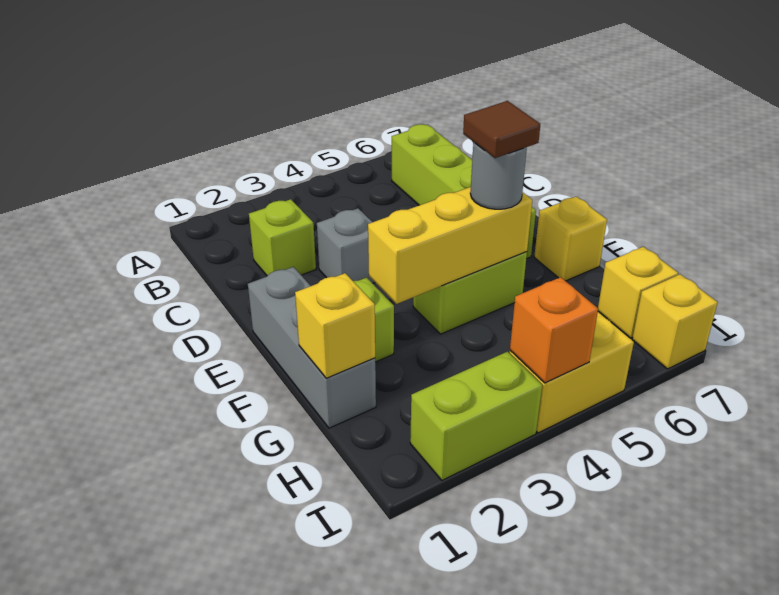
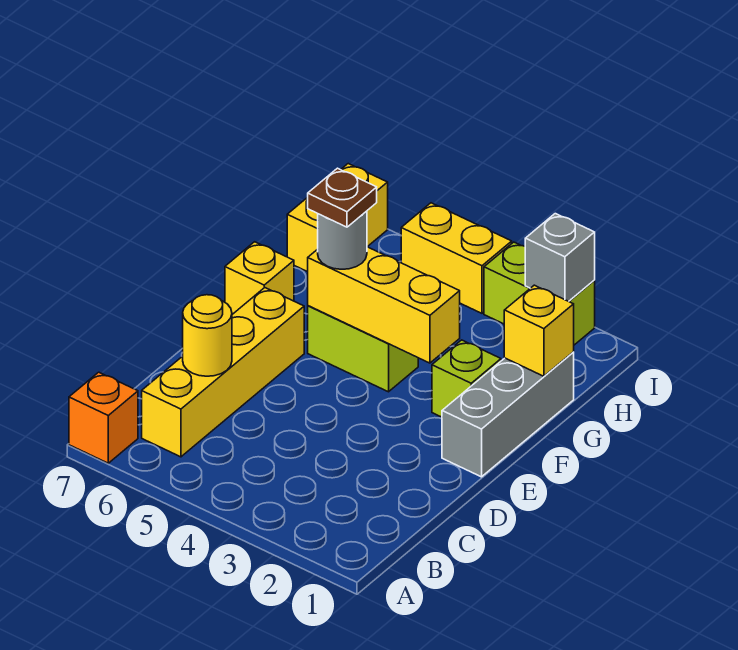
lime 1x4 brick [392,124,536,259] -> yellow 1x4 brick [142,288,304,457]
lime 1x1 brick [249,199,316,276] -> none
none -> yellow 1x1 round brick [183,295,232,376]
grey 1x1 brick [317,208,375,283] -> grey 1x1 brick moved to [525,214,595,301]
brown 1x1 tile [463,101,540,158] -> brown 1x1 plate [308,168,377,227]
orange 1x1 brick [510,277,598,383] -> orange 1x1 brick moved to [69,372,138,463]

